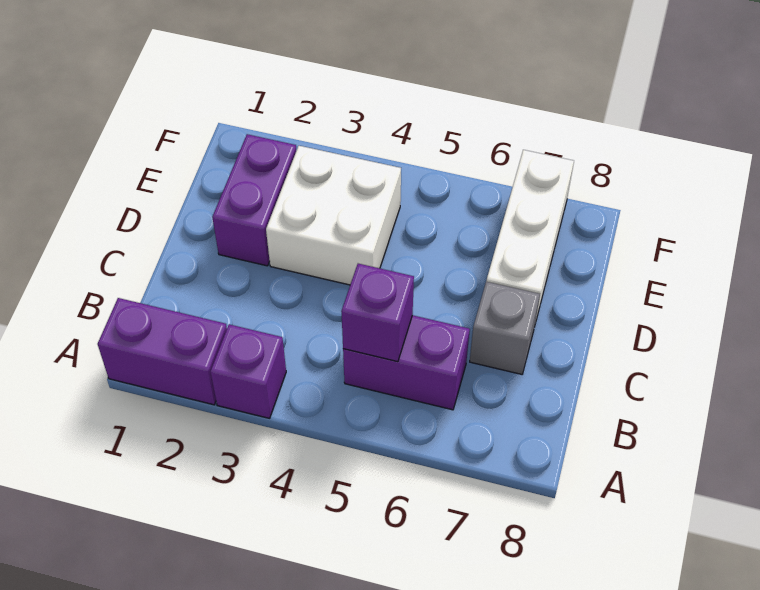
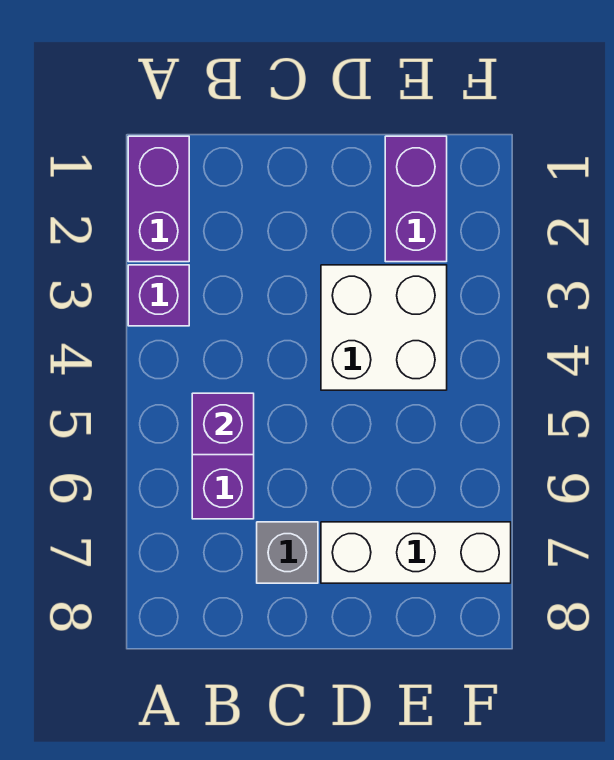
purple 1x2 brick [212,134,296,266] -> purple 1x2 brick turned to [385,136,447,262]

